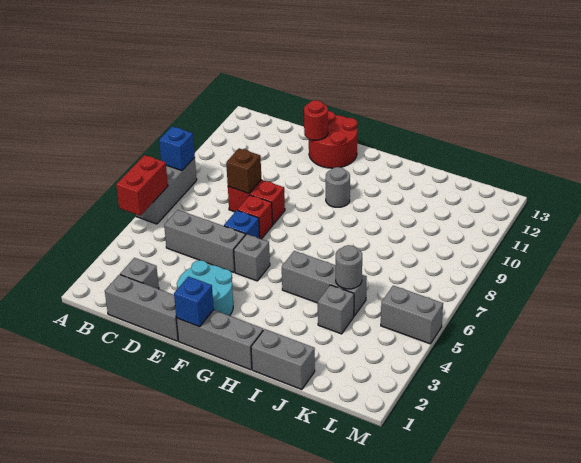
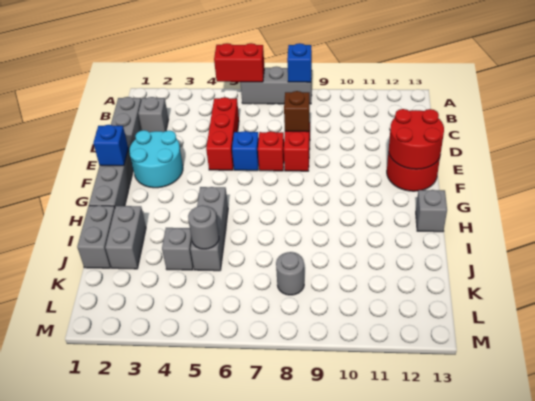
grey 1x3 brick [164,210,245,272] -> red 1x3 brick [206,97,239,170]
red 1x1 round brick [304,100,328,140] -> red 2x2 round brick [389,109,444,169]
grey 1x1 brick [234,234,270,281] -> grey 1x1 brick moved to [416,190,447,232]
grey 1x1 round brick [326,167,350,207] -> grey 1x1 round brick moved to [276,252,304,295]
grey 1x2 brick [381,286,443,344] -> grey 1x2 brick moved to [105,206,146,269]

